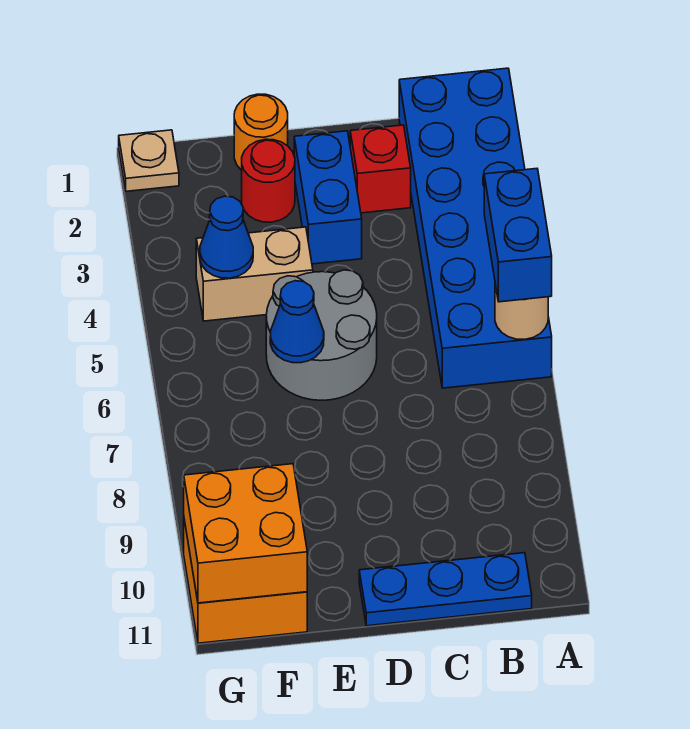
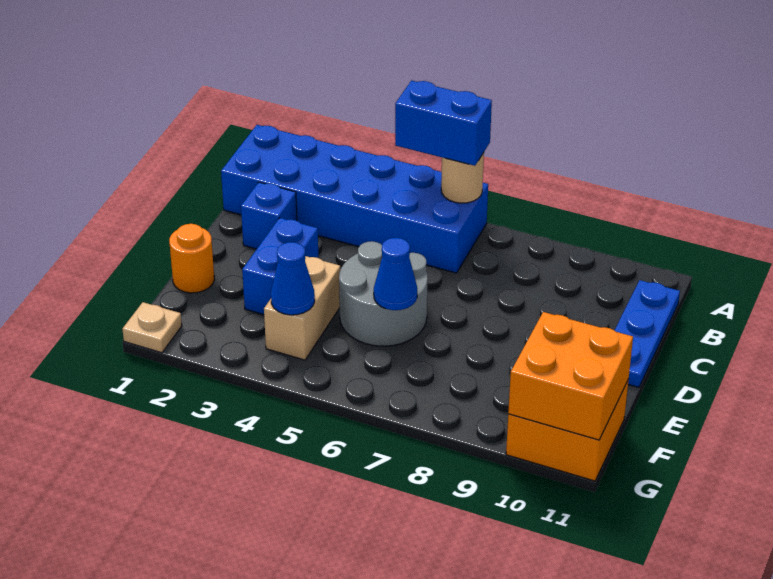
red 1x1 brick [350,125,411,213] -> blue 1x1 brick [241,182,297,249]
blue 1x2 brick [294,131,362,264] -> blue 1x2 brick turned to [242,218,319,315]
red 1x1 round brick [242,139,295,222] -> none

